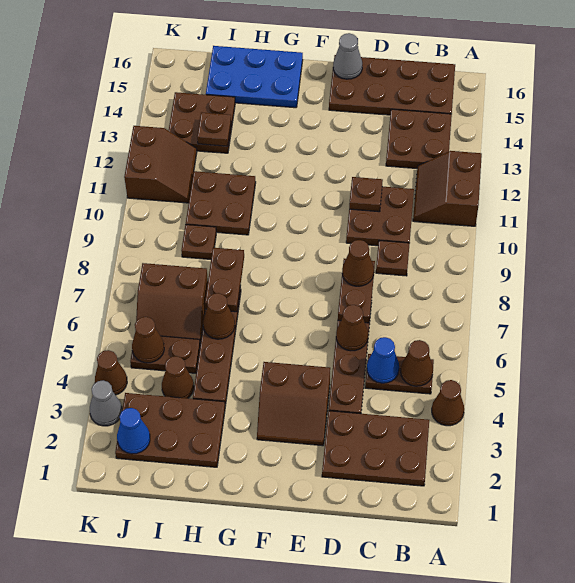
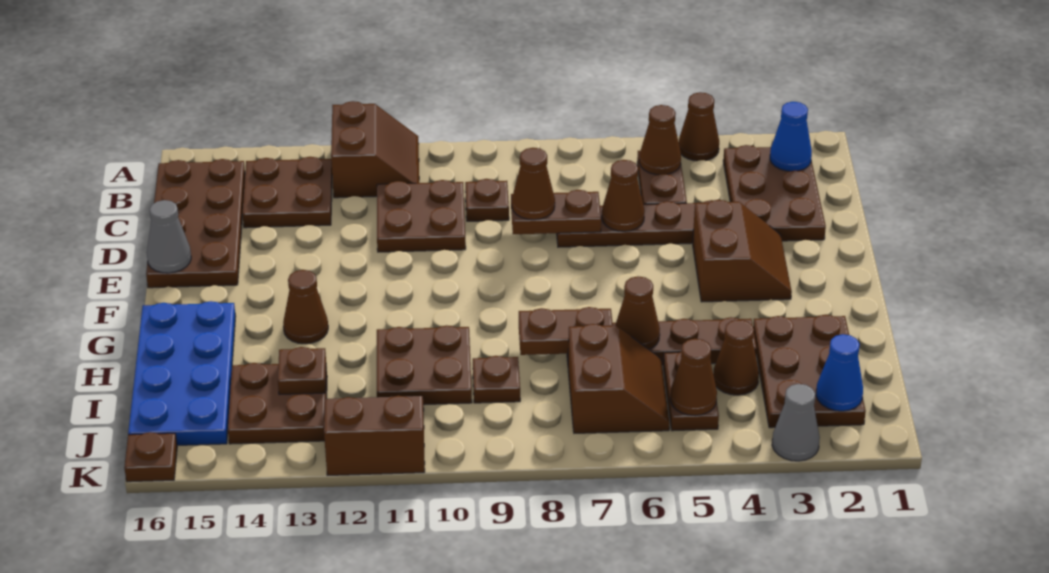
brown 2x2 slope [413,151,482,226] -> brown 2x2 slope turned to [331,101,419,198]
blue 1x1 cone [367,337,399,383] -> blue 1x1 cone moved to [770,102,812,171]
brown 1x1 plate [349,177,383,212] -> brown 1x1 plate moved to [124,432,177,482]
blue 2x3 plate [206,46,303,108] -> blue 2x4 plate [128,301,236,445]
brown 1x1 cone [95,350,127,395] -> brown 1x1 cone moved to [283,270,328,344]

